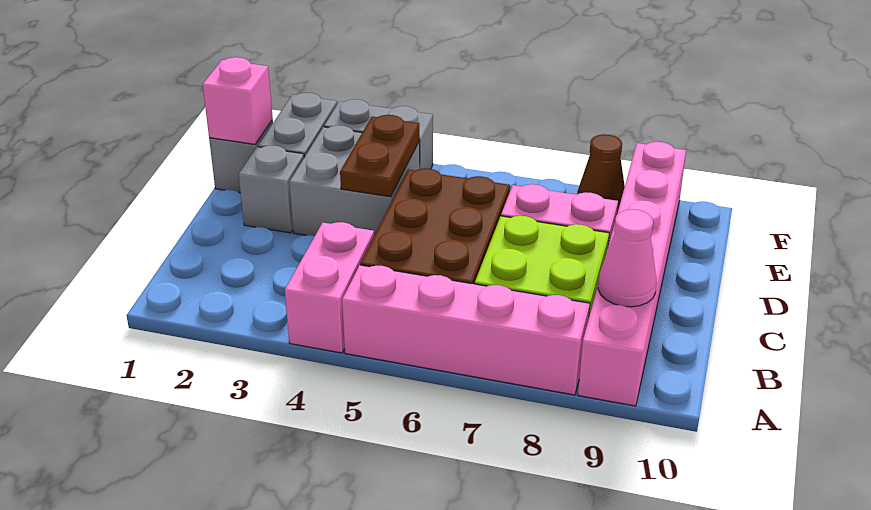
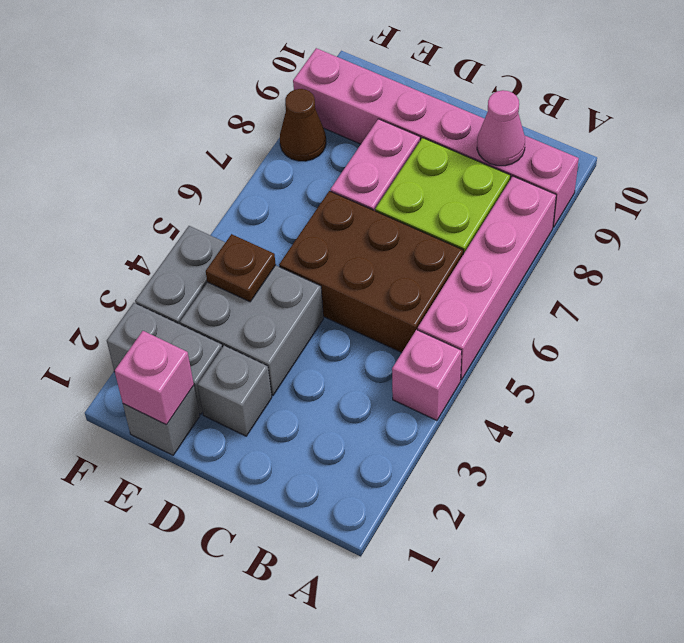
pink 1x2 brick [285,222,374,353] -> pink 1x1 brick [392,330,462,420]
brown 1x2 plate [340,115,420,197] -> brown 1x1 plate [206,234,276,302]

